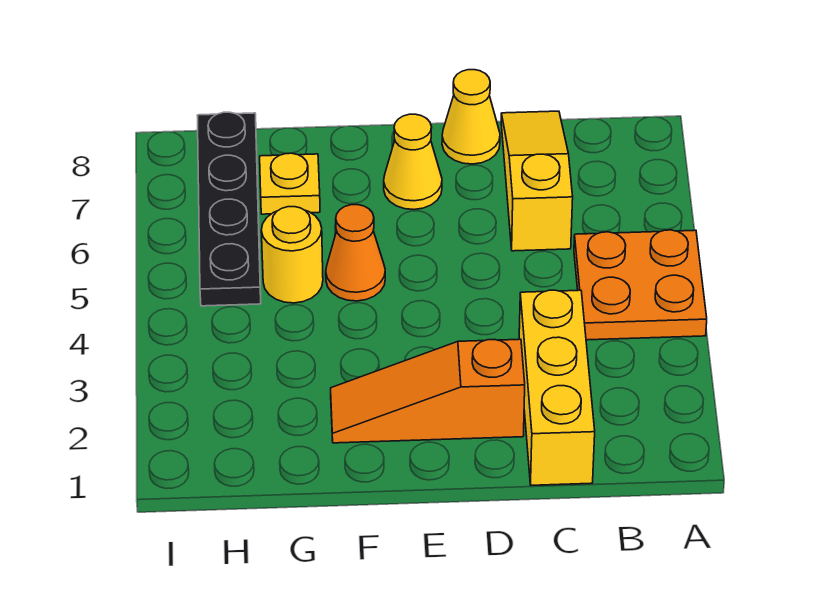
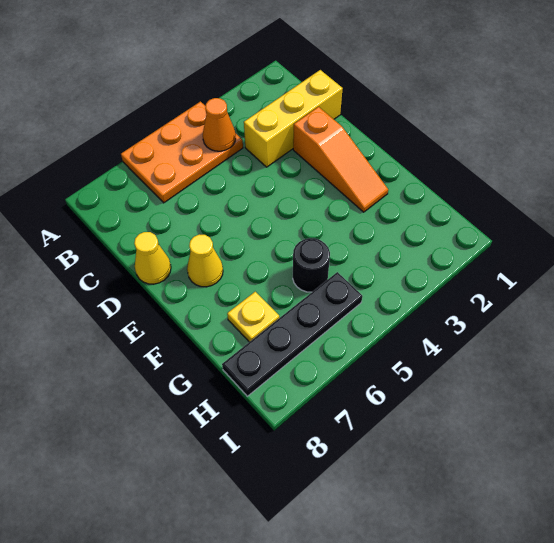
orange 2x2 plate [574,230,707,340] -> orange 2x3 plate [121,102,243,203]
yellow 1x3 slope [501,111,573,251] -> none
orange 1x1 cone [326,205,385,301] -> orange 1x1 cone moved to [203,98,236,151]
yellow 1x1 round brick [261,207,323,303] -> black 1x1 round brick [293,238,330,292]

